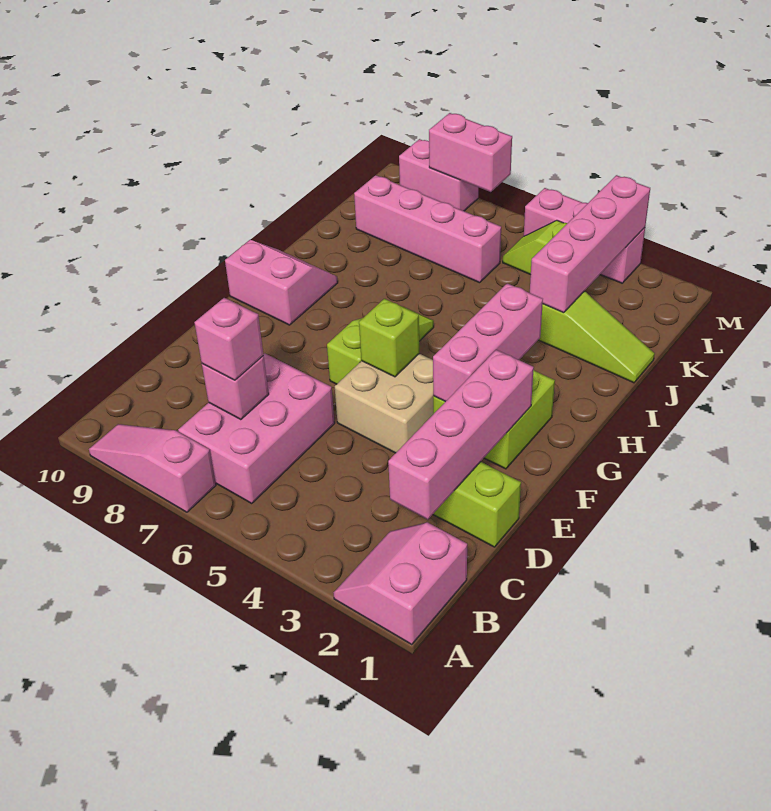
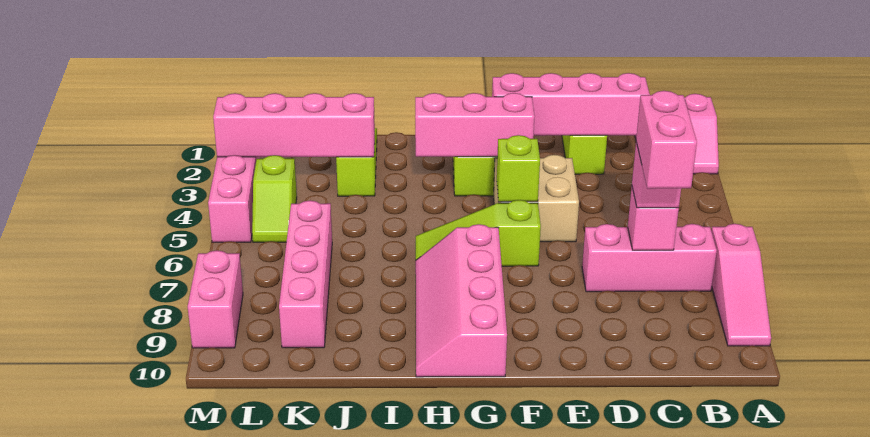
pink 2x3 brick [178,353,335,503] -> pink 1x3 brick [582,224,717,292]
pink 2x2 slope [225,240,338,325] -> pink 2x4 slope [416,224,507,377]
pink 1x2 brick [429,113,512,192] -> pink 1x2 brick moved to [636,91,697,189]

